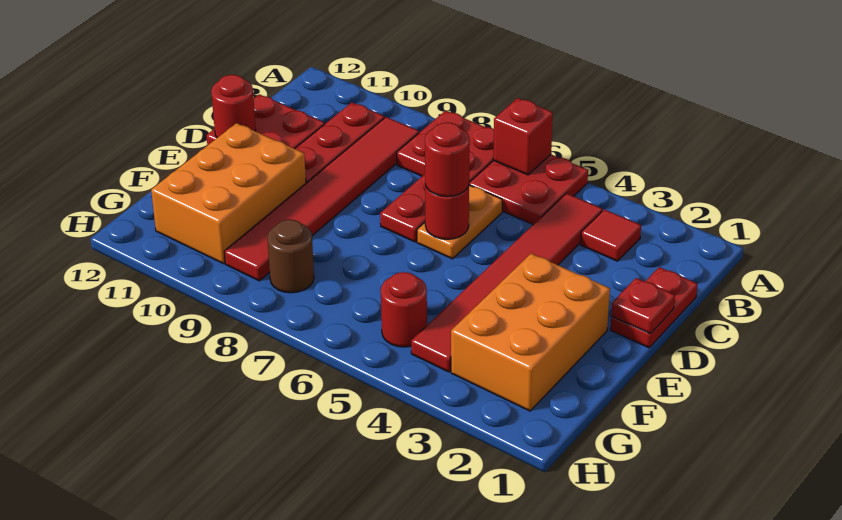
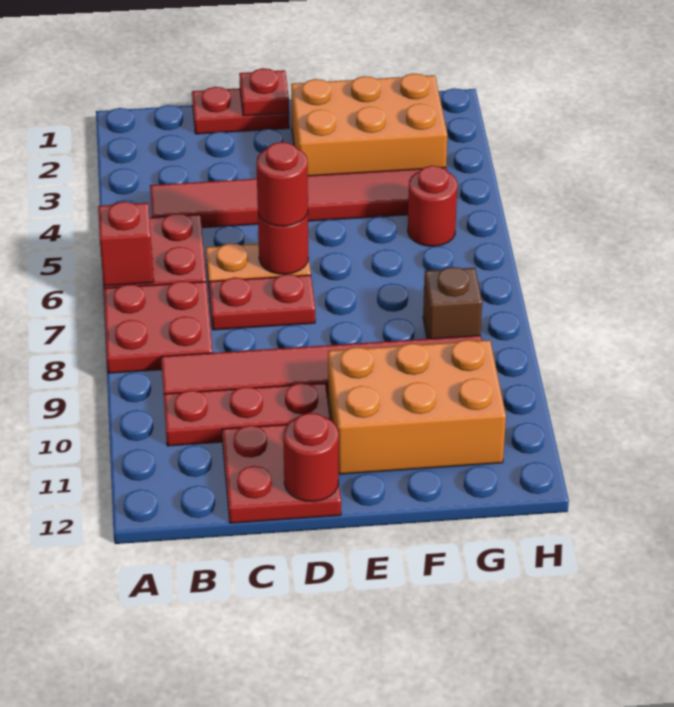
red 1x1 tile [581,209,641,261] -> none
brown 1x1 round brick [267,220,314,293] -> brown 1x1 brick [423,267,482,339]

